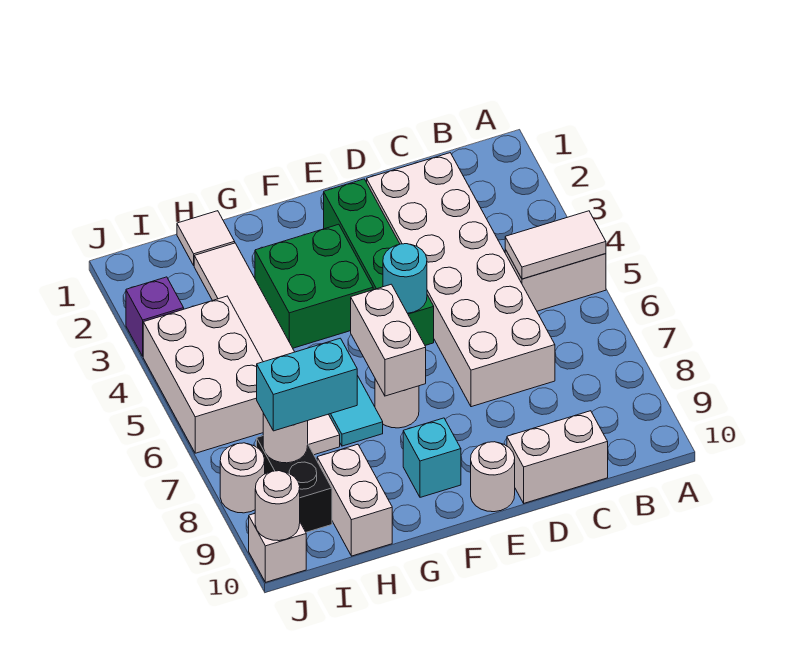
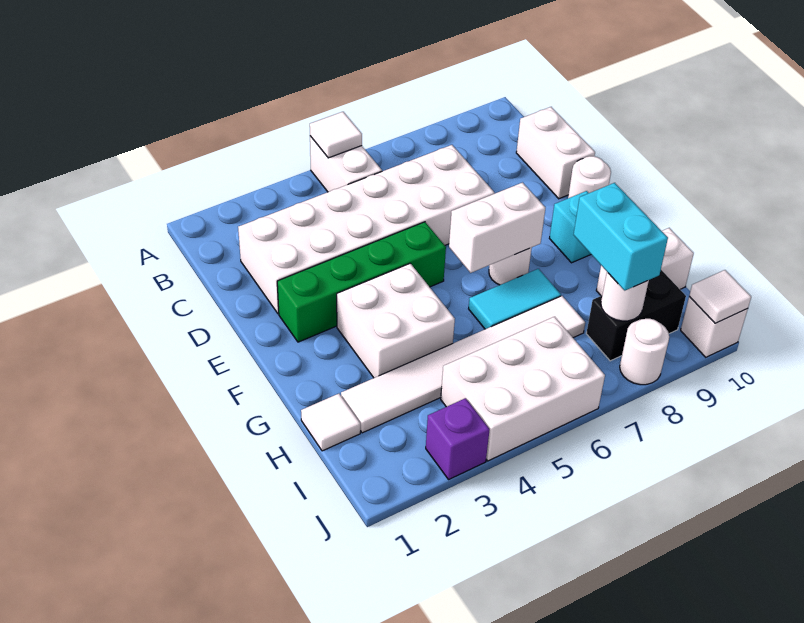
white 1x2 tile [505,211,606,279] -> white 1x1 tile [310,112,362,158]
cyan 1x1 round brick [383,244,427,313] -> none
green 2x2 brick [255,224,373,348] -> white 2x2 brick [337,263,455,378]
white 1x1 round brick [255,471,300,541] -> white 1x1 tile [689,270,751,323]

